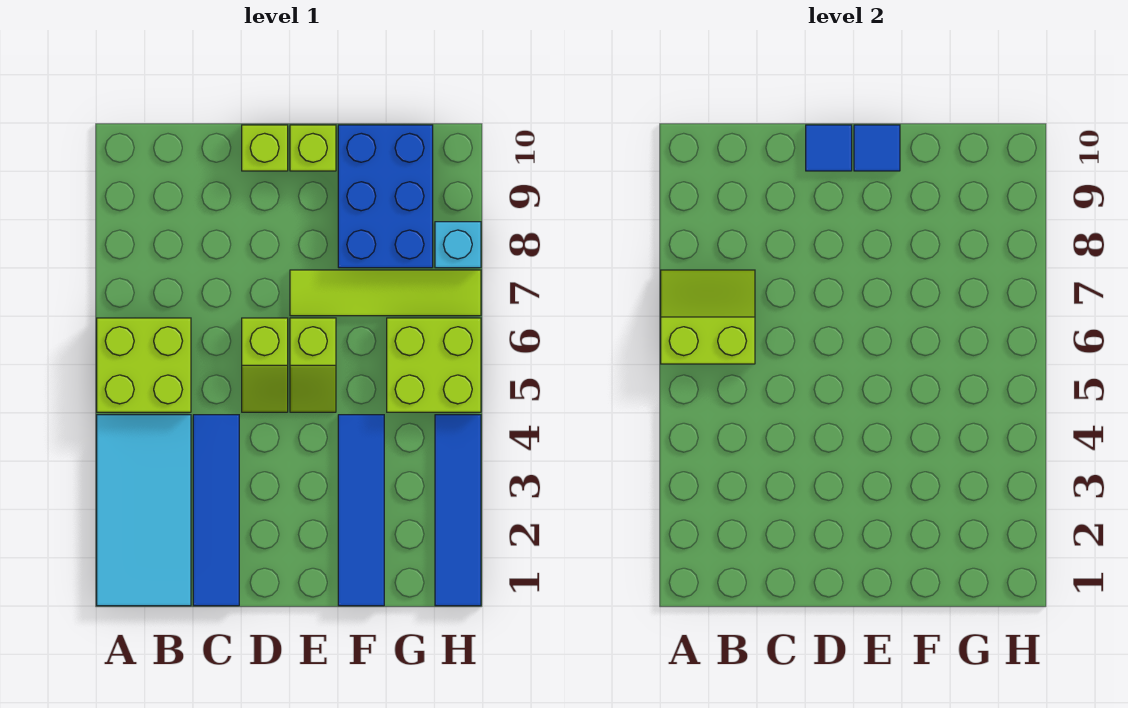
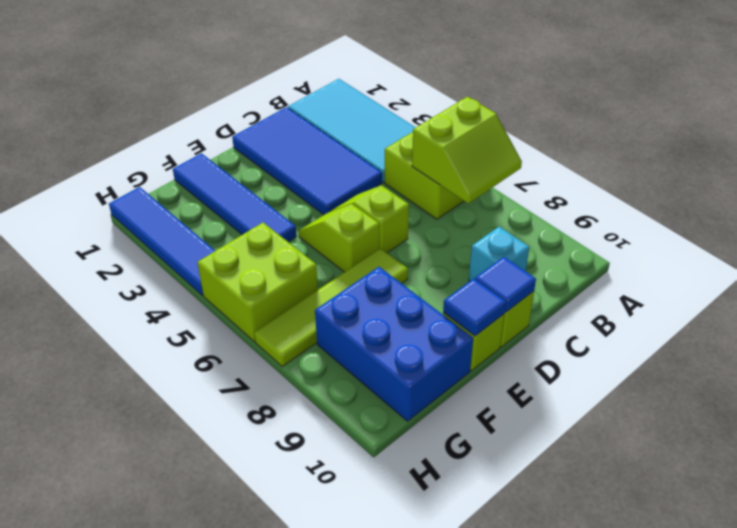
blue 1x4 tile [193,415,239,606] -> blue 2x4 tile [232,107,382,215]
cyan 1x1 brick [435,222,481,268] -> cyan 1x1 brick moved to [469,227,529,281]

